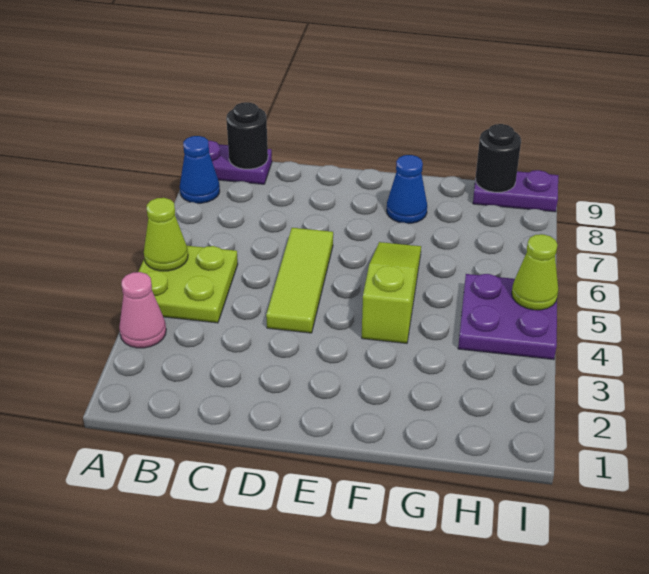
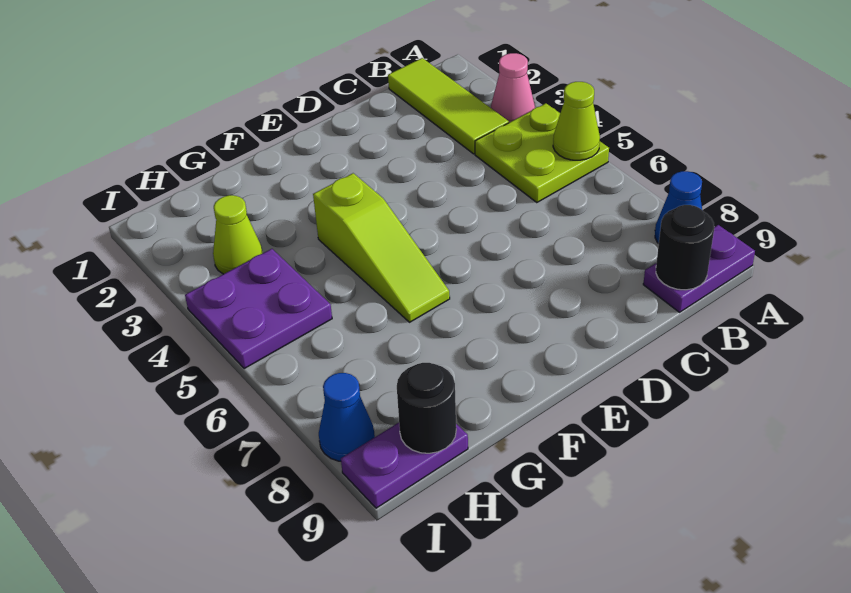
lime 1x3 tile [266,228,333,333] -> lime 1x3 tile moved to [388,58,509,154]
blue 1x1 cone [387,155,427,223] -> blue 1x1 cone moved to [319,373,375,461]
lime 1x1 cone [512,234,558,310] -> lime 1x1 cone moved to [213,195,262,274]

